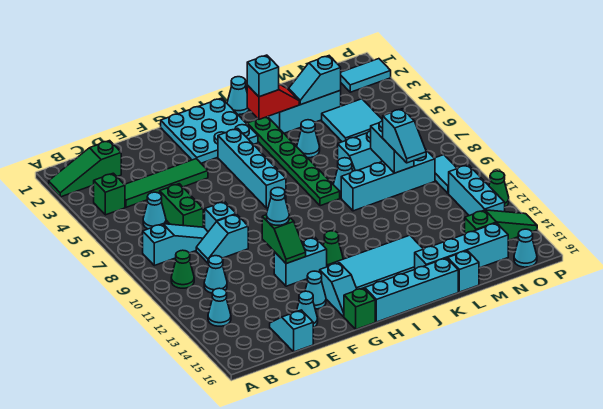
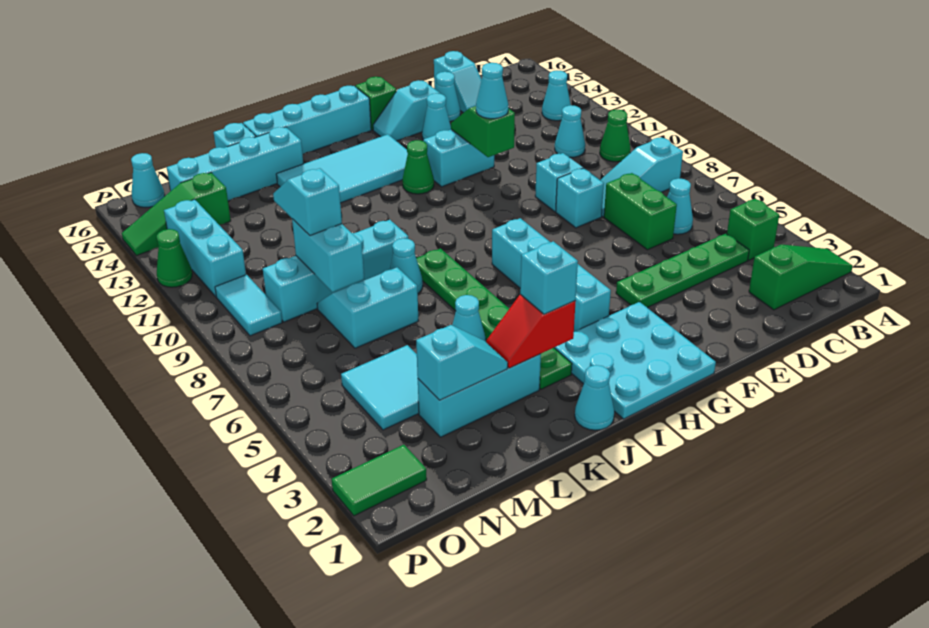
green 1x4 tile [124,159,208,207] -> green 1x4 plate [616,234,749,308]
cyan 1x2 slope [320,263,357,317] -> cyan 1x2 slope turned to [373,80,440,141]
cyan 1x2 tile [341,59,391,92] -> green 1x2 tile [332,445,427,516]

